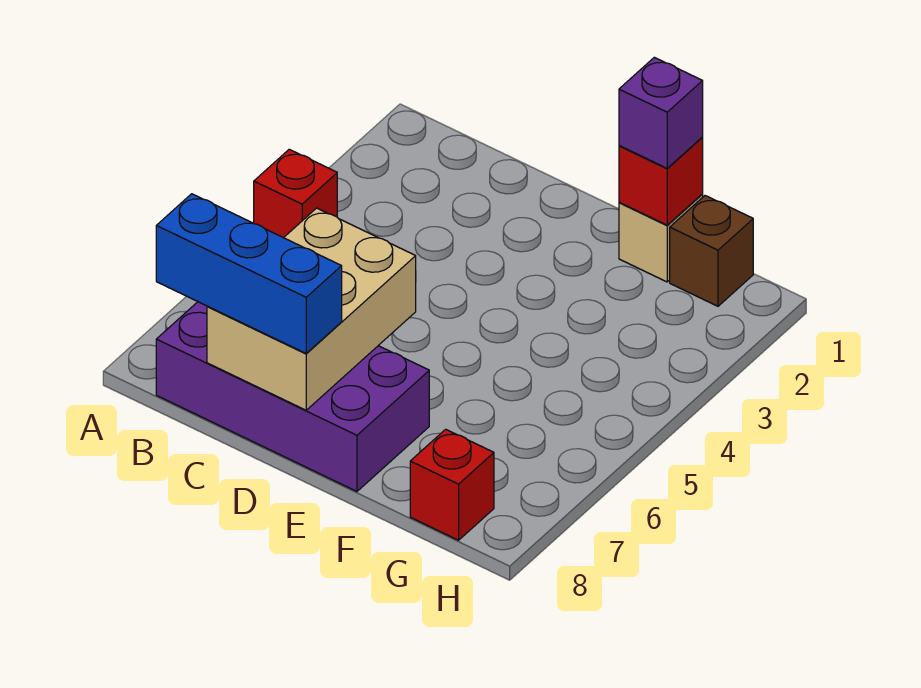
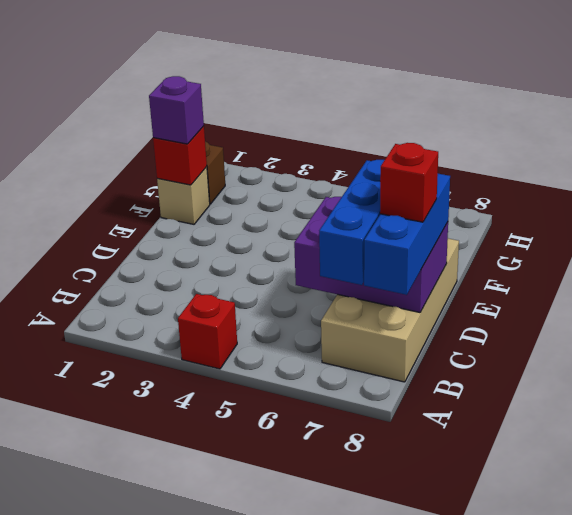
purple 2x4 brick [156,302,429,491] -> tan 2x4 brick [321,238,459,382]
none -> blue 1x3 brick [319,160,384,285]
tan 2x3 brick [207,208,416,410] -> purple 2x3 brick [294,197,448,312]
red 1x1 brick [410,429,494,540] -> red 1x1 brick moved to [380,143,438,222]

